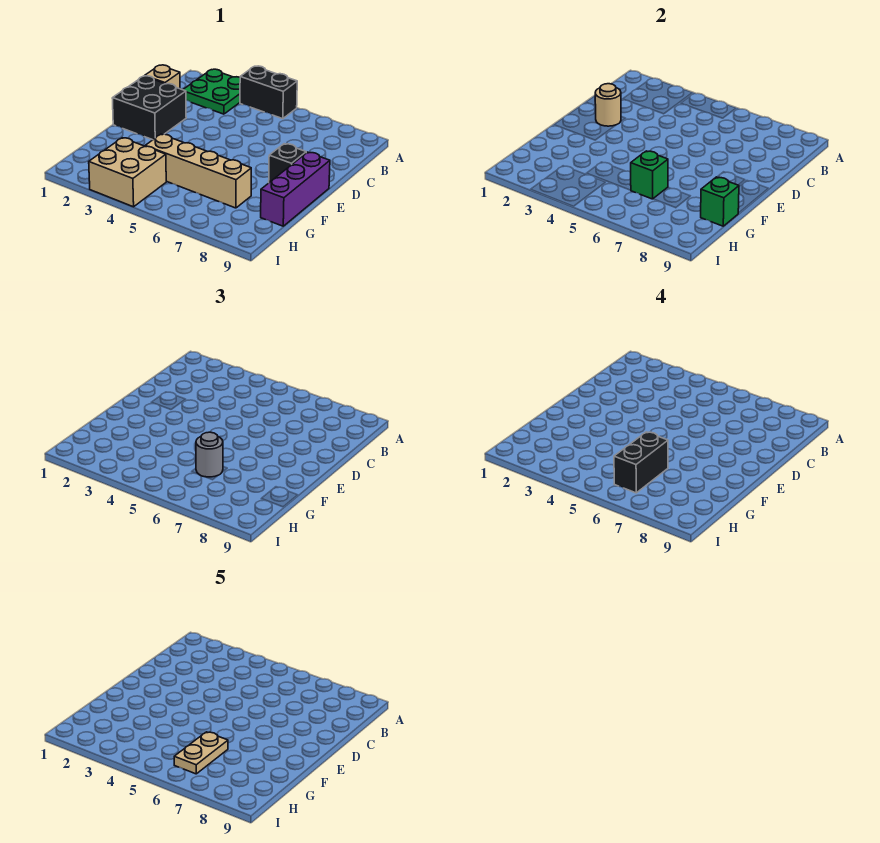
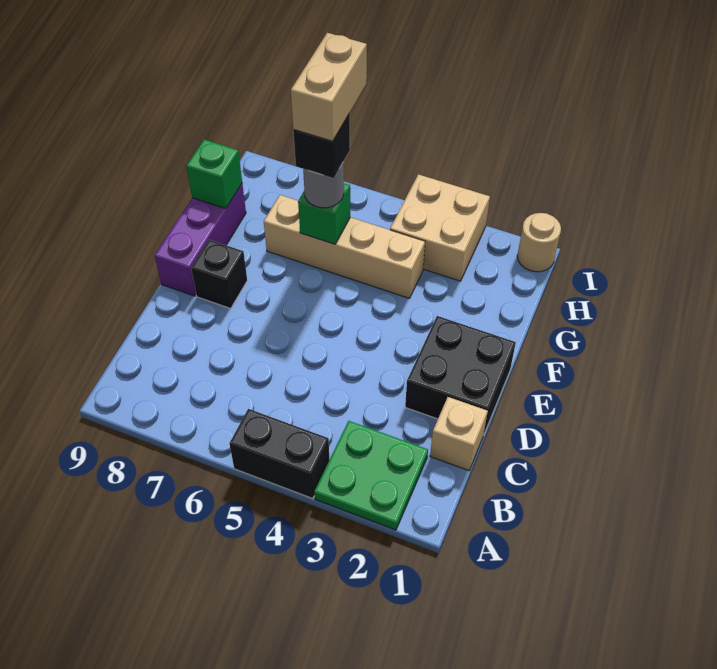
tan 1x1 round brick [595,84,621,126] -> tan 1x1 round brick moved to [517,213,561,272]
black 1x2 brick [614,432,668,493] -> black 1x1 brick [293,114,350,178]
tan 1x2 plate [174,732,228,774] -> tan 1x2 brick [291,33,367,141]

